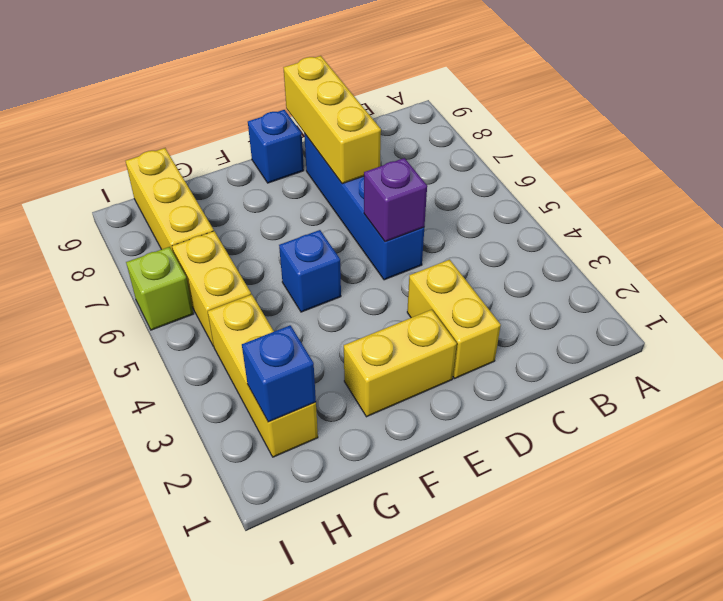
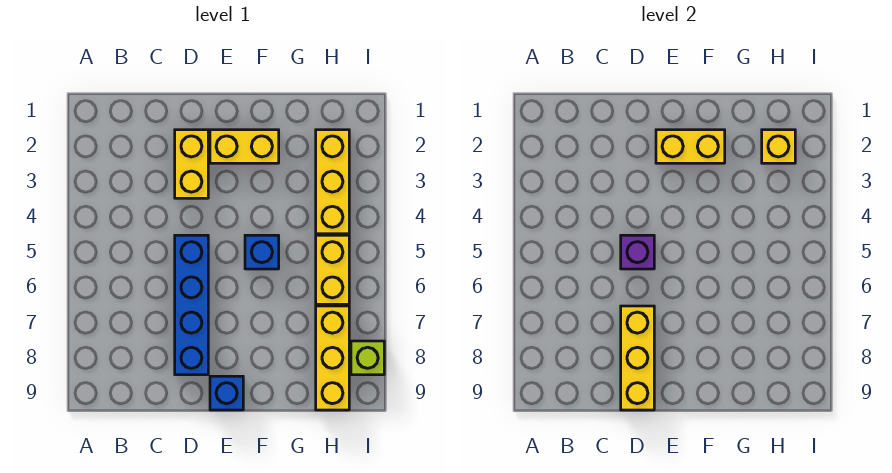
none -> yellow 1x2 brick [656,130,725,163]
blue 1x1 brick [242,325,316,422] -> yellow 1x1 brick [762,130,795,163]
lime 1x1 brick [126,247,193,330] -> lime 1x1 brick moved to [351,341,384,375]

